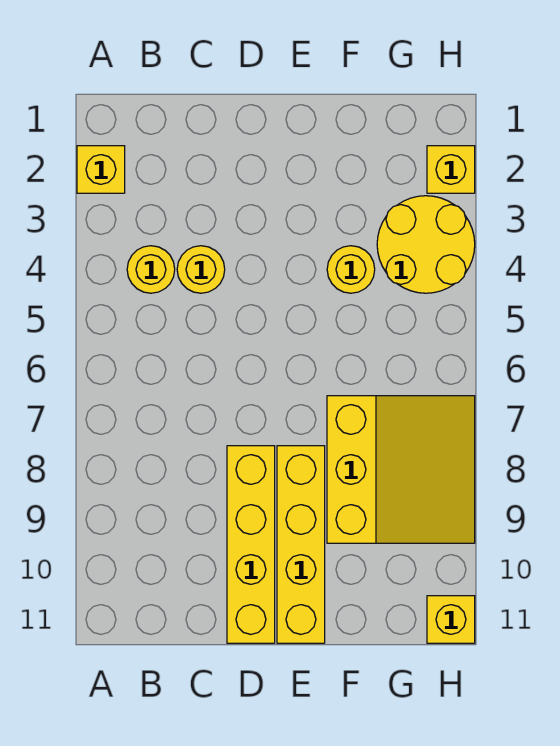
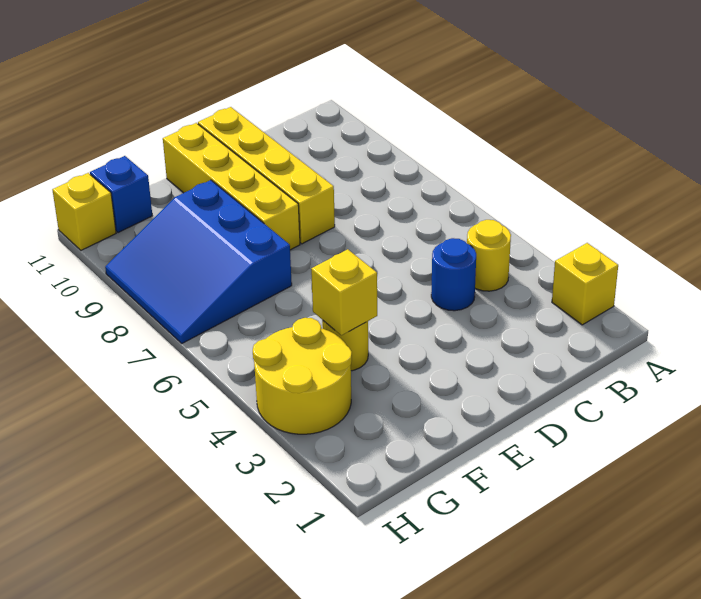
yellow 1x1 round brick [177,246,225,293] -> blue 1x1 round brick [431,238,476,311]
yellow 3x3 slope [327,396,475,543] -> blue 3x3 slope [105,180,292,343]
none -> blue 1x1 brick [90,156,152,233]
yellow 1x1 brick [427,146,475,193] -> yellow 1x1 brick moved to [311,249,377,335]

